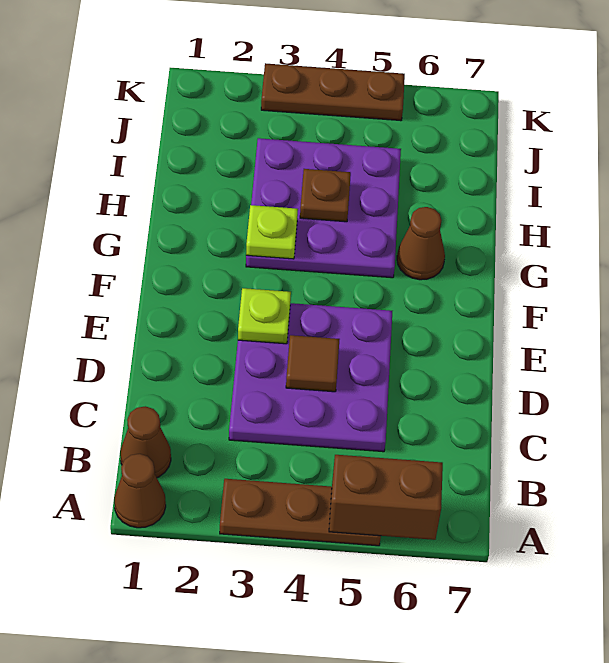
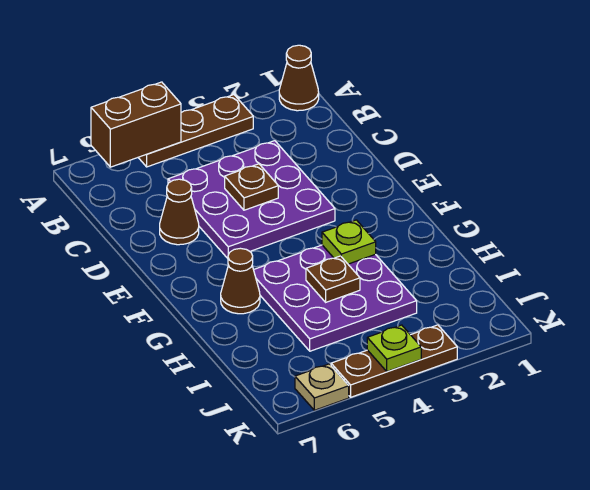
brown 1x1 cone [120,406,171,478] -> brown 1x1 cone moved to [160,179,199,245]
brown 1x1 tile [286,335,340,392] -> brown 1x1 plate [225,164,278,210]
lime 1x1 plate [238,288,291,344] -> lime 1x1 plate moved to [367,325,421,371]
none -> tan 1x1 plate [295,364,349,410]

